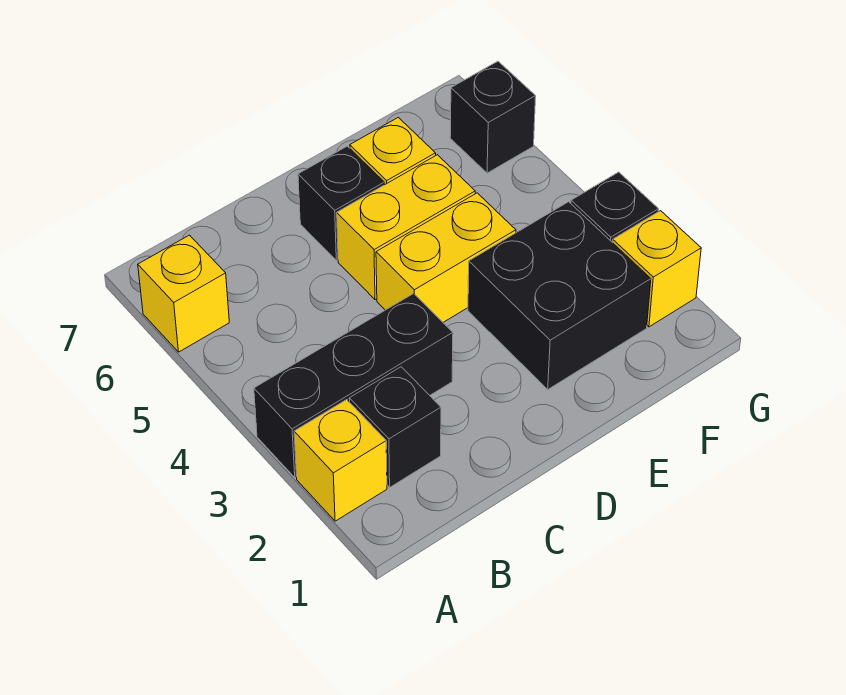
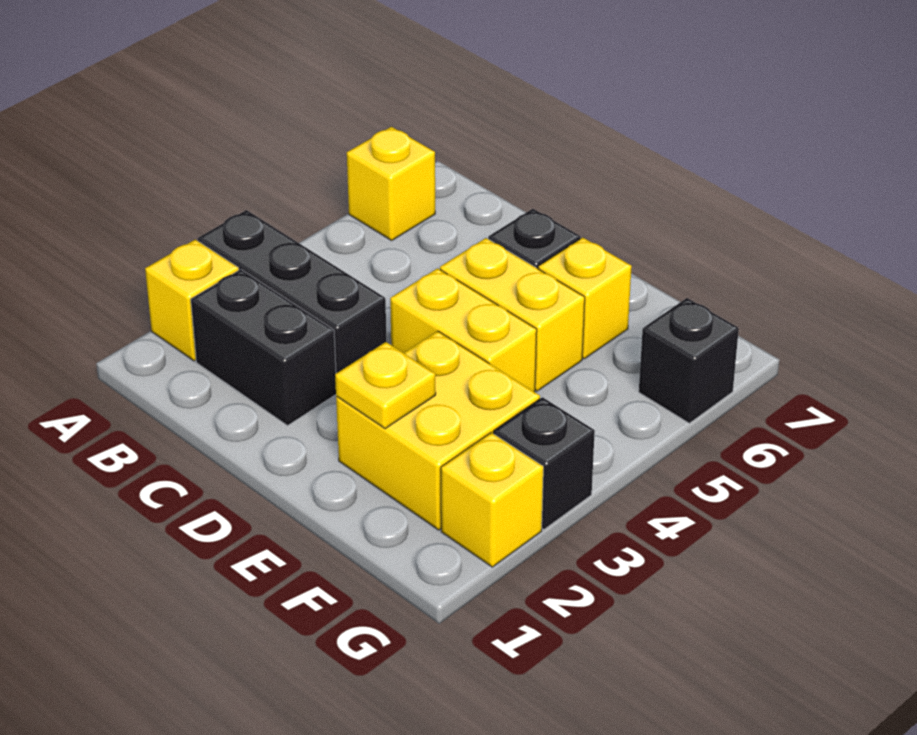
black 1x1 brick [349,367,441,487] -> black 1x2 brick [191,269,336,425]
black 2x2 brick [468,202,651,389] -> yellow 2x2 brick [336,331,540,530]
none -> yellow 1x1 plate [335,342,436,429]

